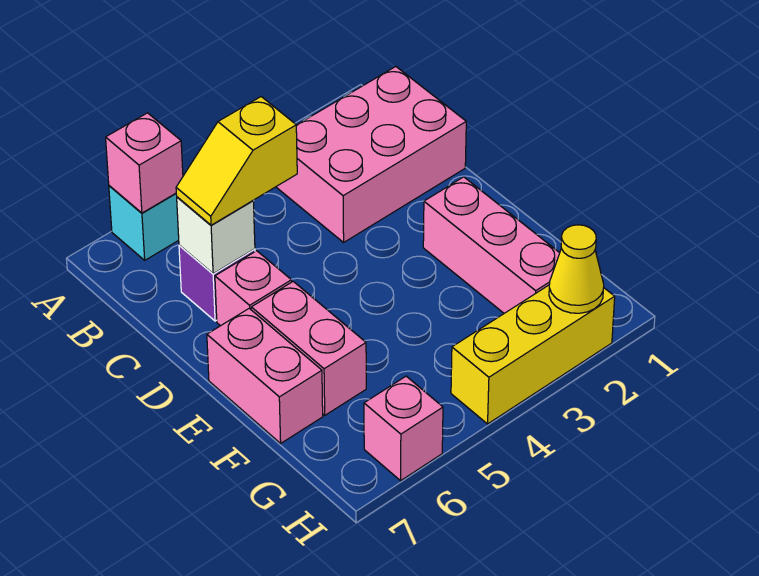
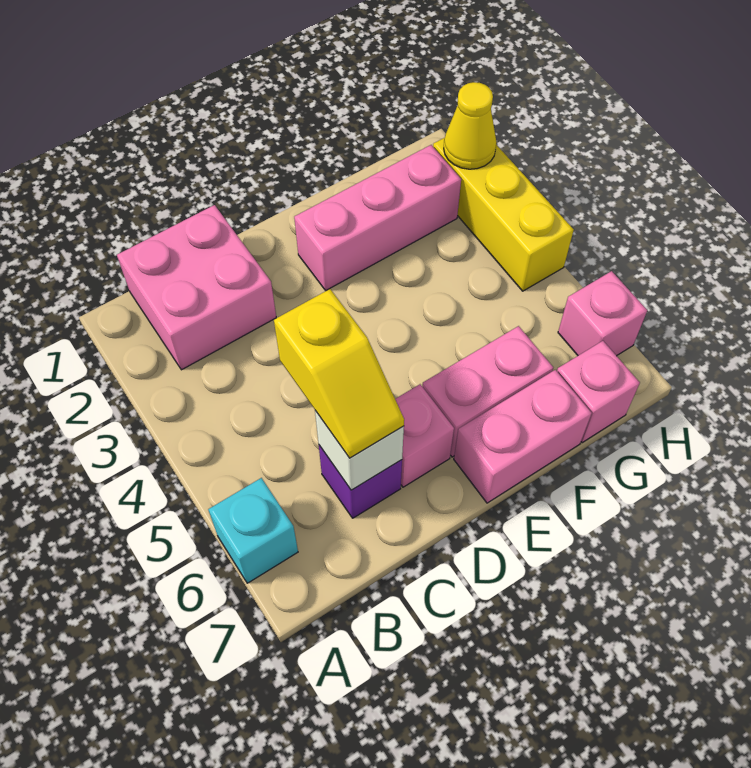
pink 1x1 brick [106,113,183,213] -> pink 1x1 brick moved to [557,341,640,442]
pink 2x3 brick [276,67,466,242] -> pink 2x2 brick [117,205,276,370]

